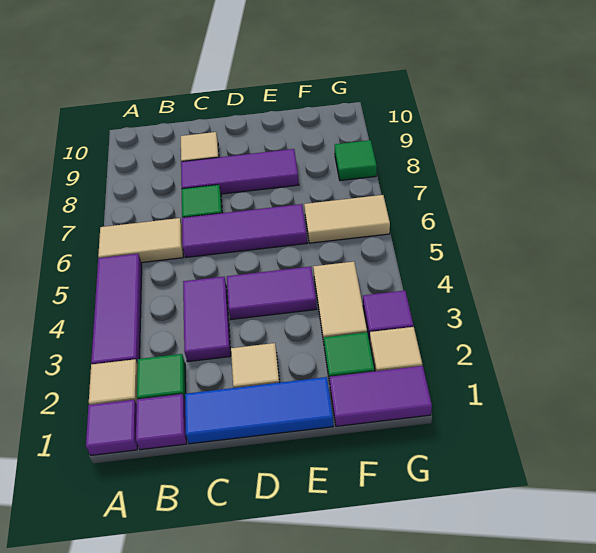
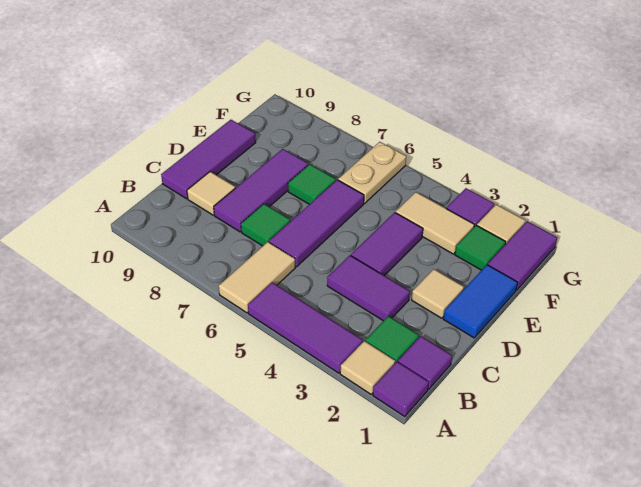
blue 1x3 tile [185,377,333,444] -> blue 1x2 tile [443,265,518,338]
none -> purple 1x3 tile [161,120,256,199]
tan 1x2 tile [304,195,390,243] -> tan 1x2 plate [338,142,406,203]
green 1x1 tile [335,140,377,181] -> green 1x1 tile moved to [288,164,336,204]

